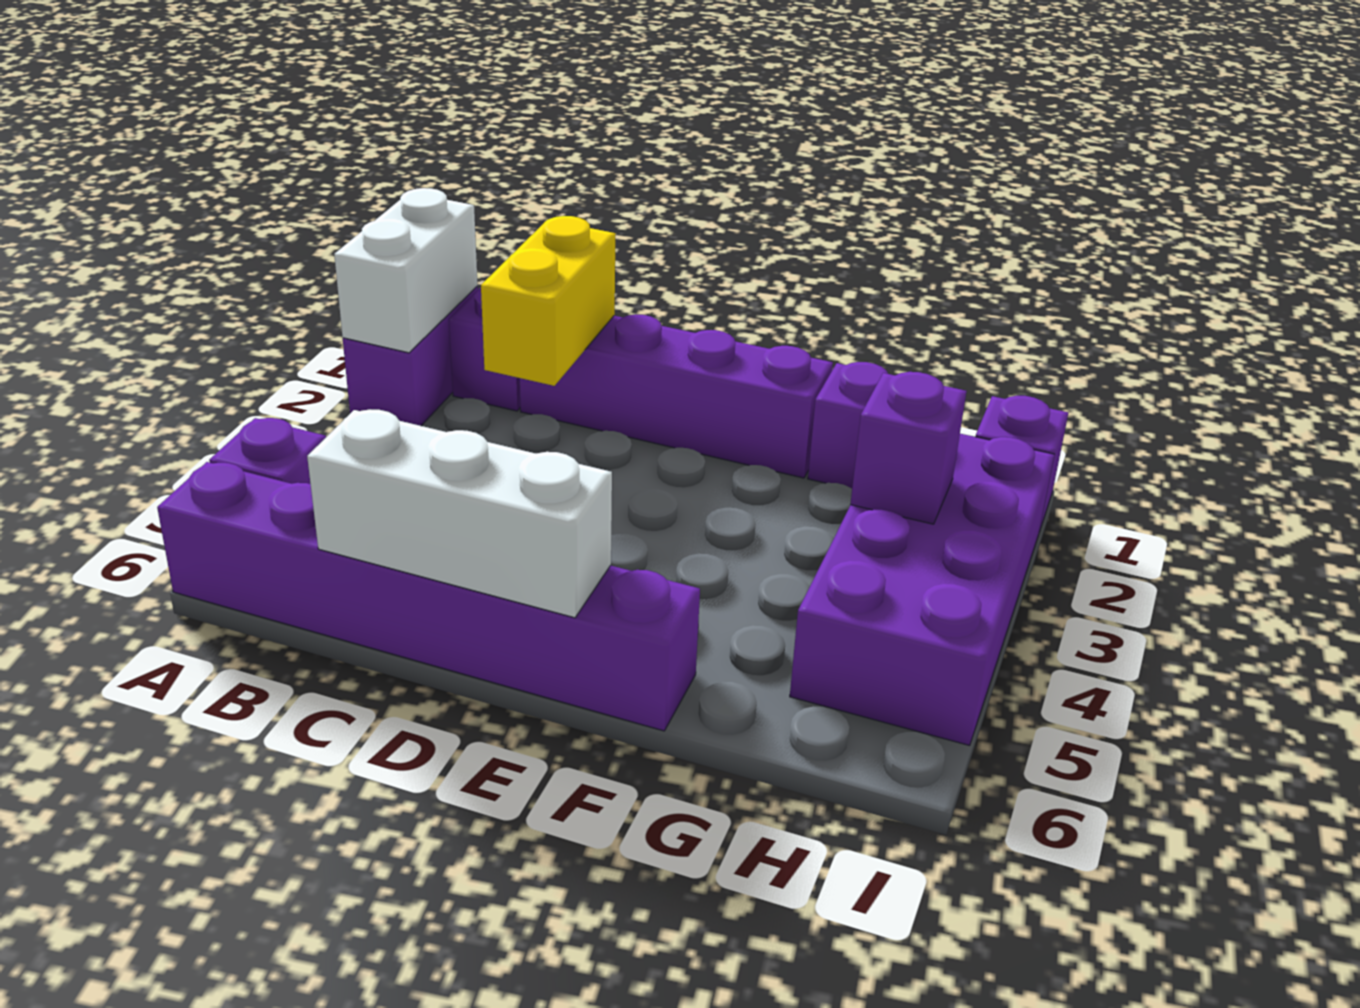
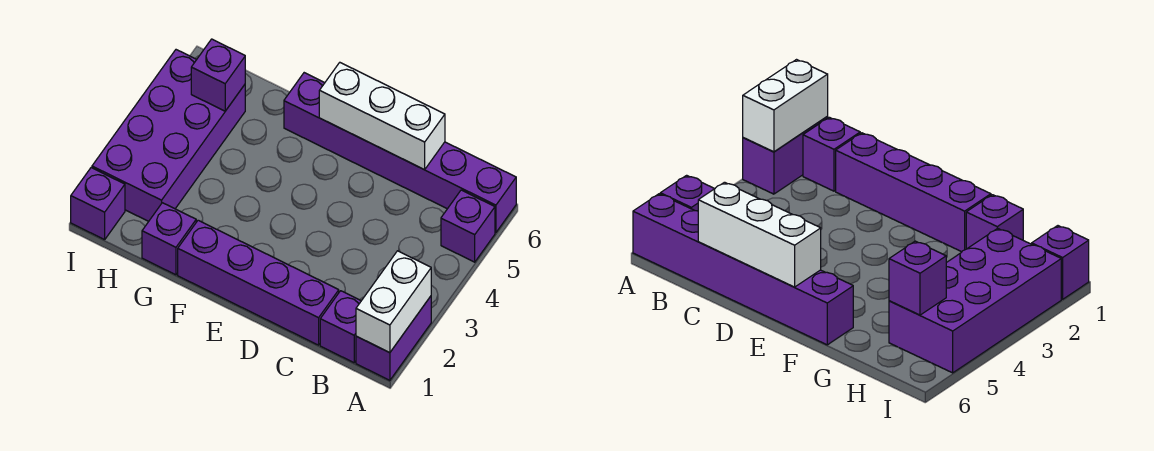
yellow 1x2 brick [481,216,616,386] -> none
purple 1x1 brick [850,372,966,524] -> purple 1x1 brick moved to [191,39,245,111]

